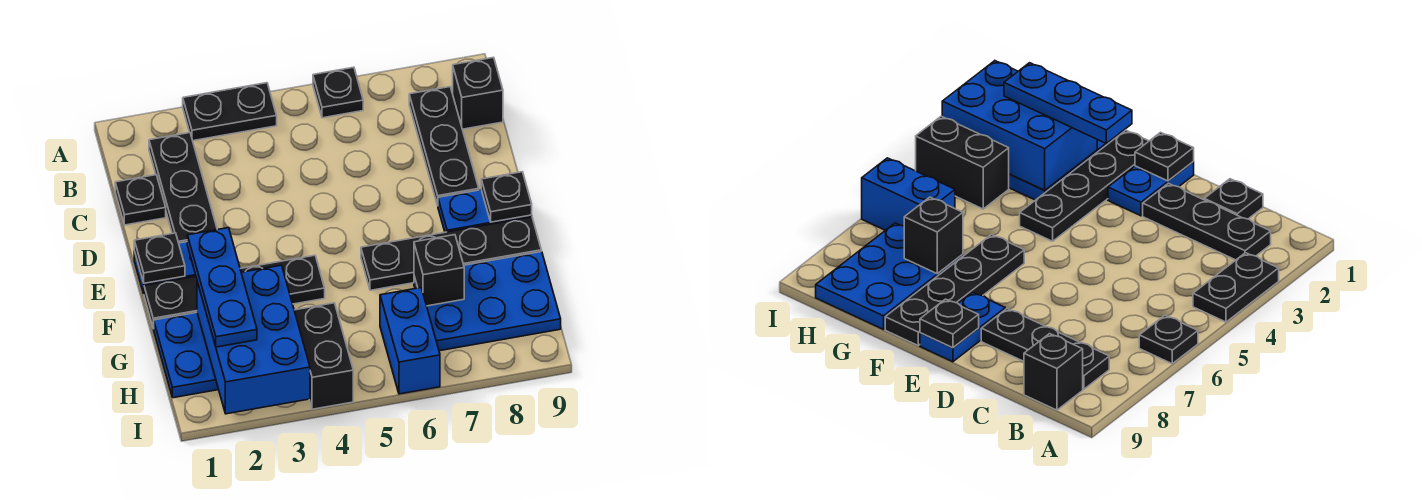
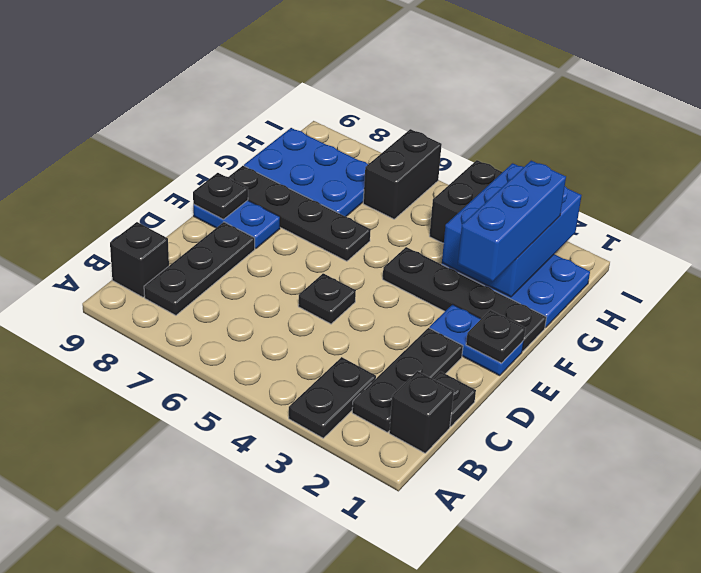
black 1x2 plate [183,83,277,141] -> black 1x2 plate turned to [289,357,376,438]
black 1x1 plate [313,67,363,118] -> black 1x1 plate moved to [298,273,356,324]
blue 1x3 plate [187,228,257,347] -> blue 1x3 brick [458,161,566,282]
black 1x1 brick [414,235,464,306] -> black 1x1 brick moved to [389,371,454,453]
blue 1x2 brick [380,288,440,394] -> black 1x2 brick [363,129,442,219]

